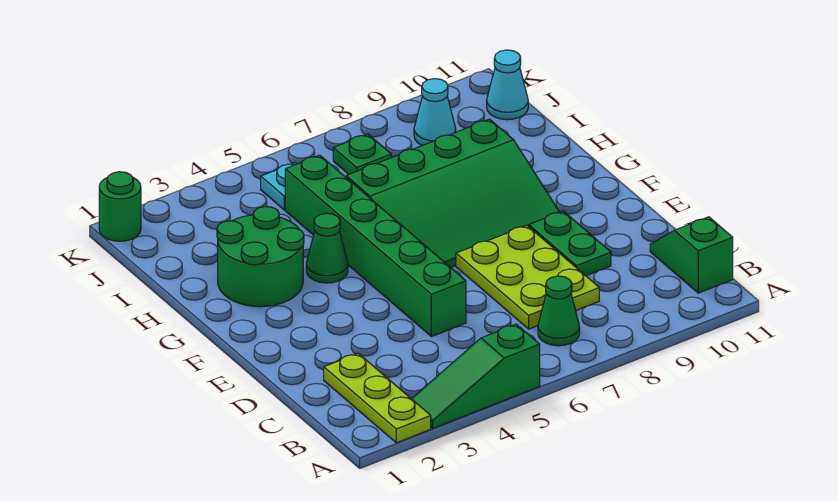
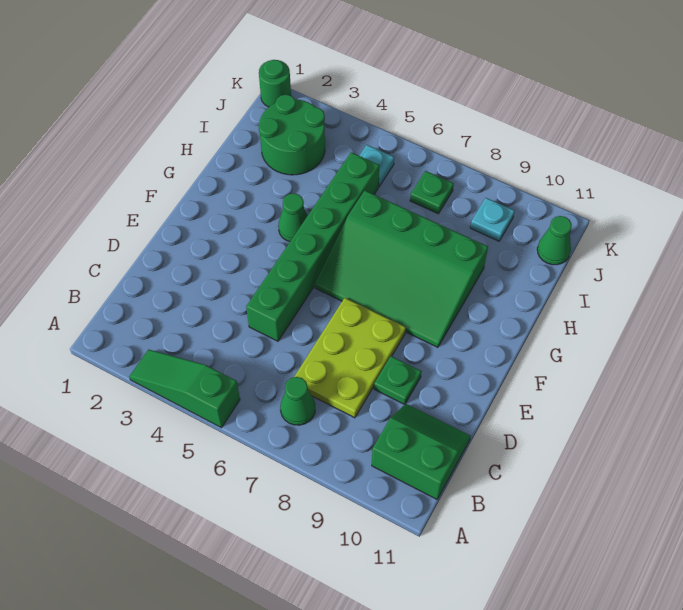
lime 1x3 plate [324,353,431,443] -> none
green 1x2 slope [650,217,733,293] -> green 2x2 slope [372,404,471,499]
green 1x2 plate [529,211,611,276] -> green 1x1 plate [374,356,421,405]
green 2x2 round brick [217,207,304,307] -> green 2x2 round brick moved to [259,95,325,175]
cyan 1x1 cone [414,79,456,146] -> cyan 1x1 plate [470,198,514,241]
cyan 1x1 cone [487,50,528,120] -> green 1x1 cone [537,216,572,265]

